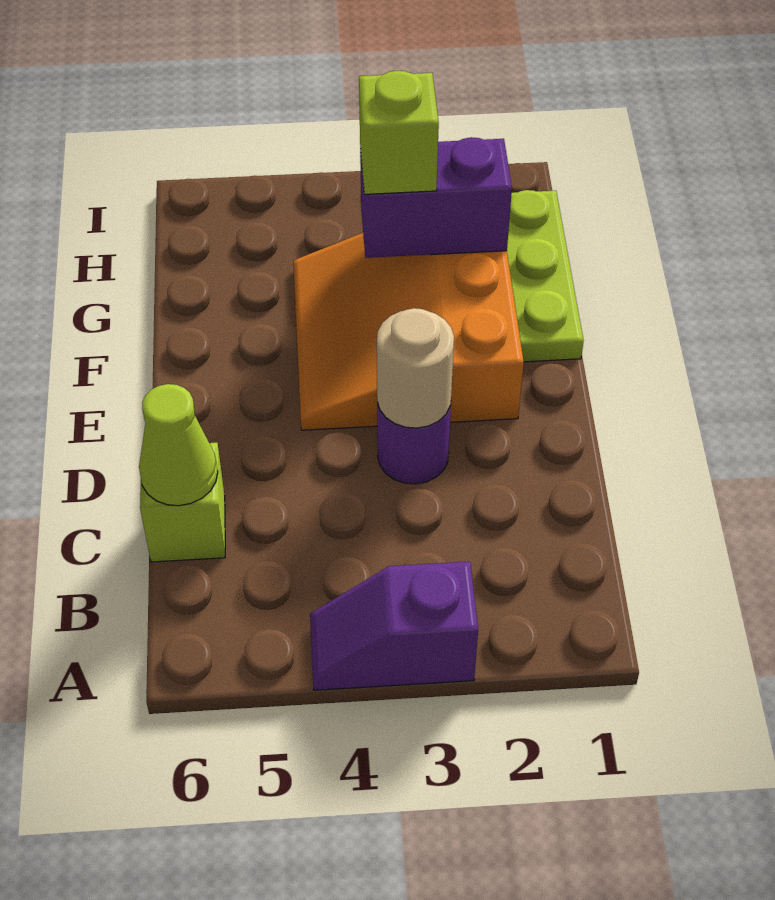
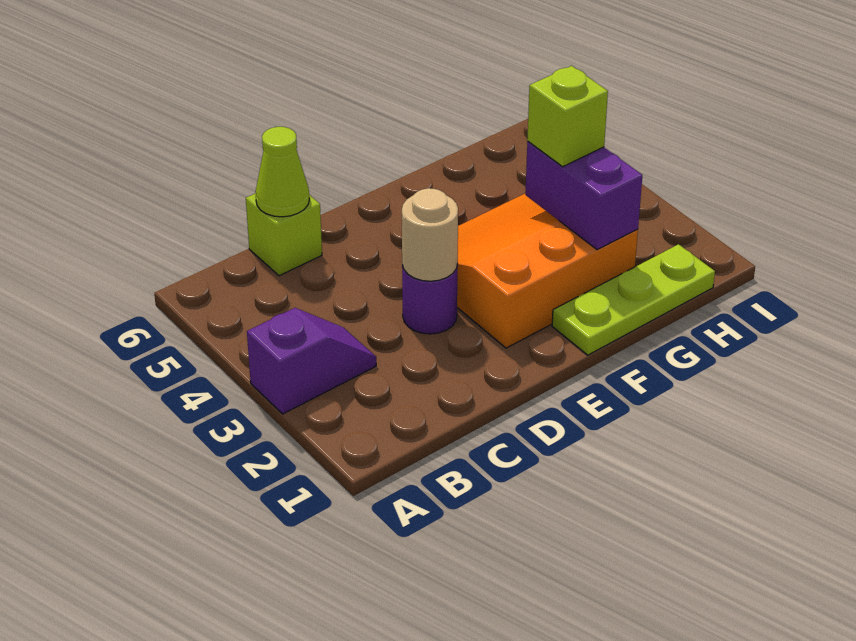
purple 1x2 slope [310,562,478,690] -> purple 1x2 slope turned to [247,308,376,414]

